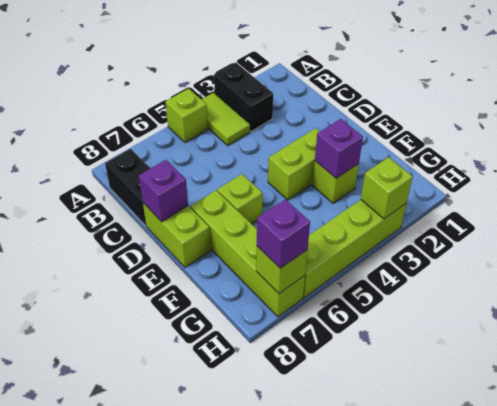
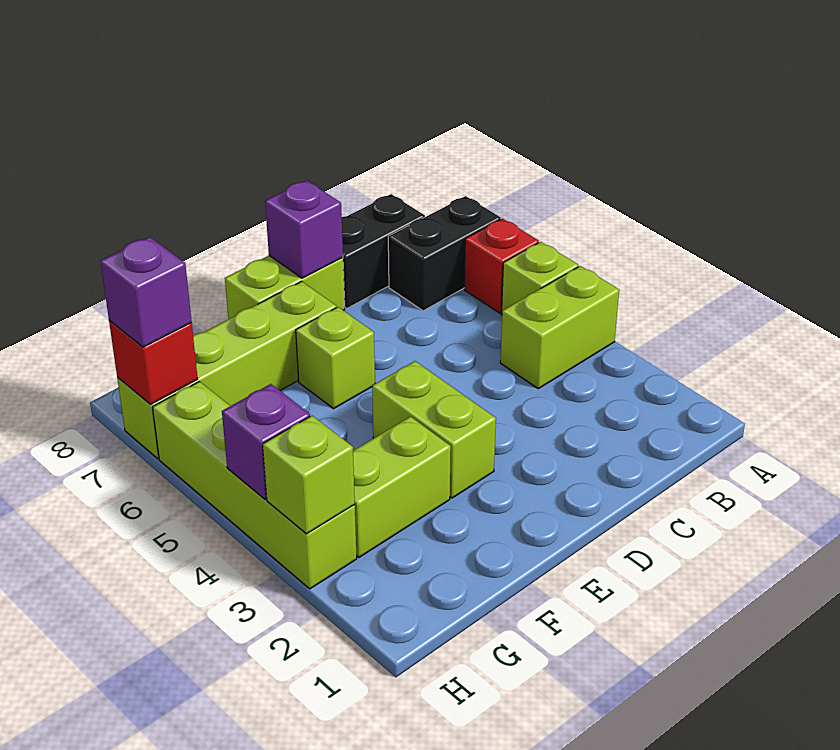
black 1x2 brick [214,63,273,132] -> black 1x2 brick moved to [388,196,501,311]
lime 1x2 tile [201,93,250,145] -> lime 1x2 brick [500,266,619,389]
none -> red 1x1 brick [464,219,539,313]
lime 1x1 brick [312,161,359,203] -> lime 1x2 brick [353,417,451,557]
purple 1x1 brick [315,119,363,178] -> purple 1x1 brick moved to [222,384,310,499]
lime 1x1 brick [256,246,308,293] -> red 1x1 brick [109,320,198,405]

